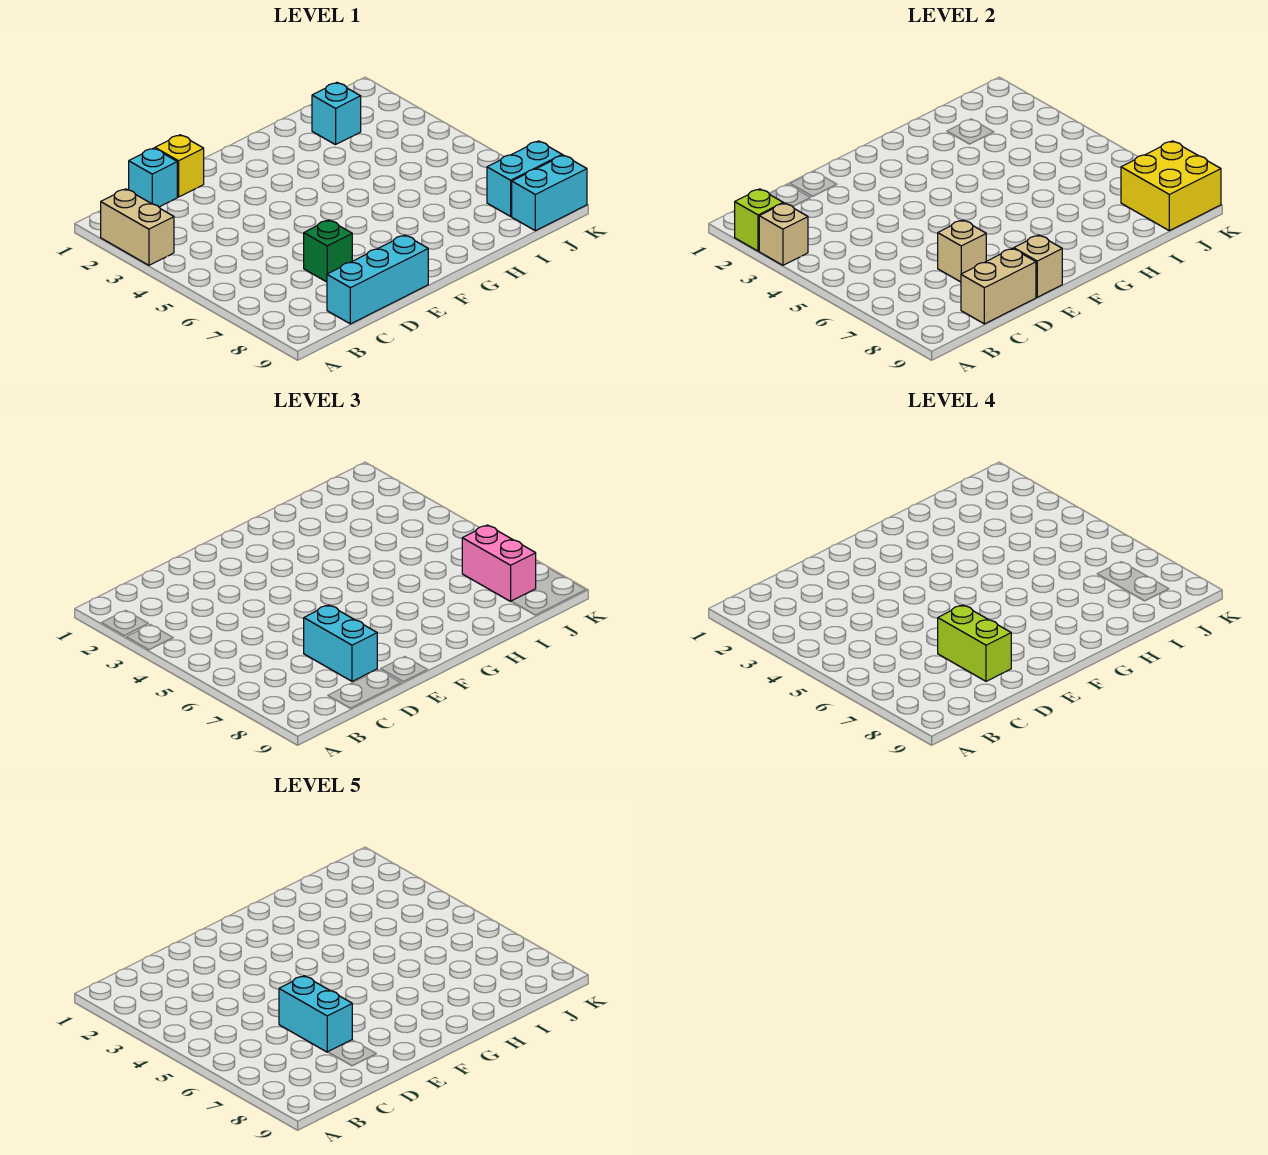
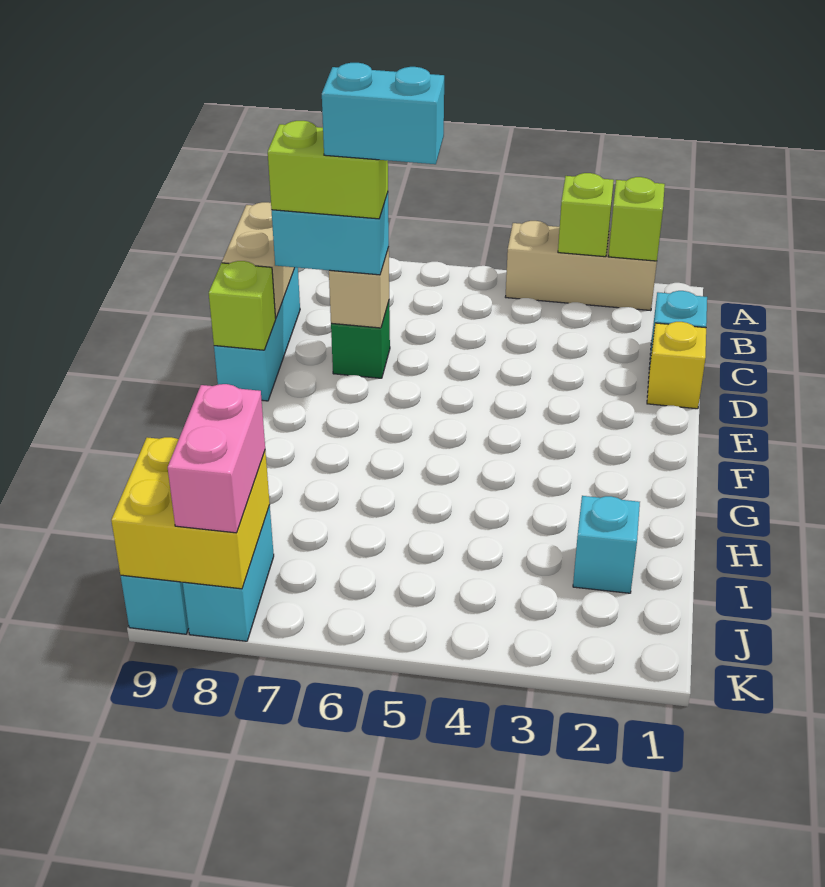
tan 1x2 brick [101,189,174,265] -> tan 1x3 brick [506,221,657,311]
tan 1x1 brick [759,203,808,265] -> lime 1x1 brick [558,173,614,257]
tan 1x1 brick [1014,235,1062,297] -> lime 1x1 brick [209,261,276,350]
pink 1x2 brick [462,525,536,601] -> pink 1x2 brick turned to [168,384,265,533]

